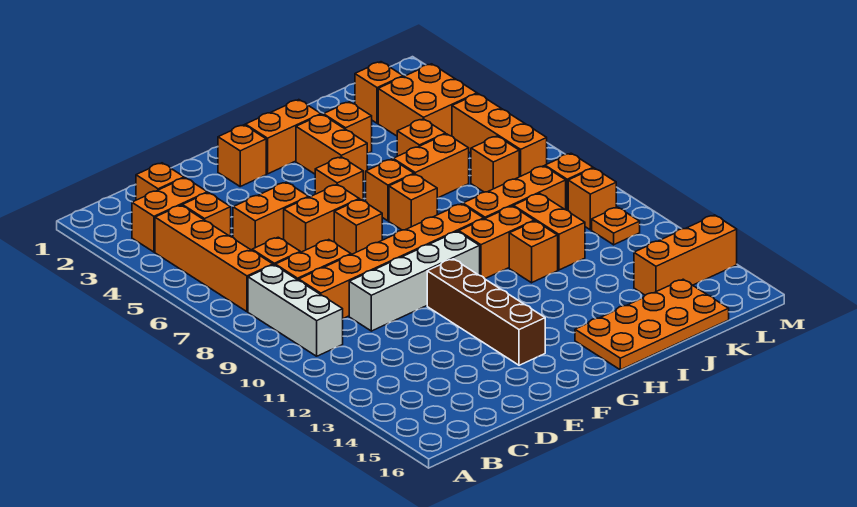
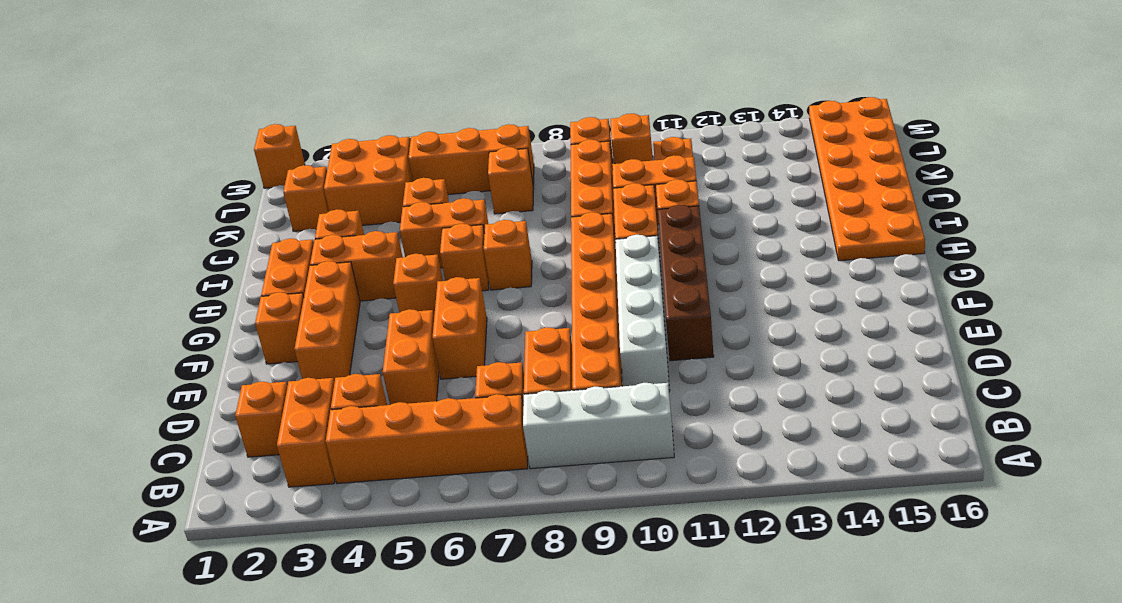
orange 1x1 brick [334,199,382,255] -> orange 1x1 brick moved to [254,124,305,188]
brown 1x4 brick [427,259,545,365] -> brown 1x4 brick turned to [658,205,714,361]
orange 2x4 plate [575,279,729,370] -> orange 2x6 plate [809,97,925,261]
orange 1x2 brick [393,134,469,198] -> orange 1x2 brick turned to [400,198,488,268]
orange 1x3 brick [634,215,737,295] -> orange 1x3 brick moved to [295,261,360,383]

